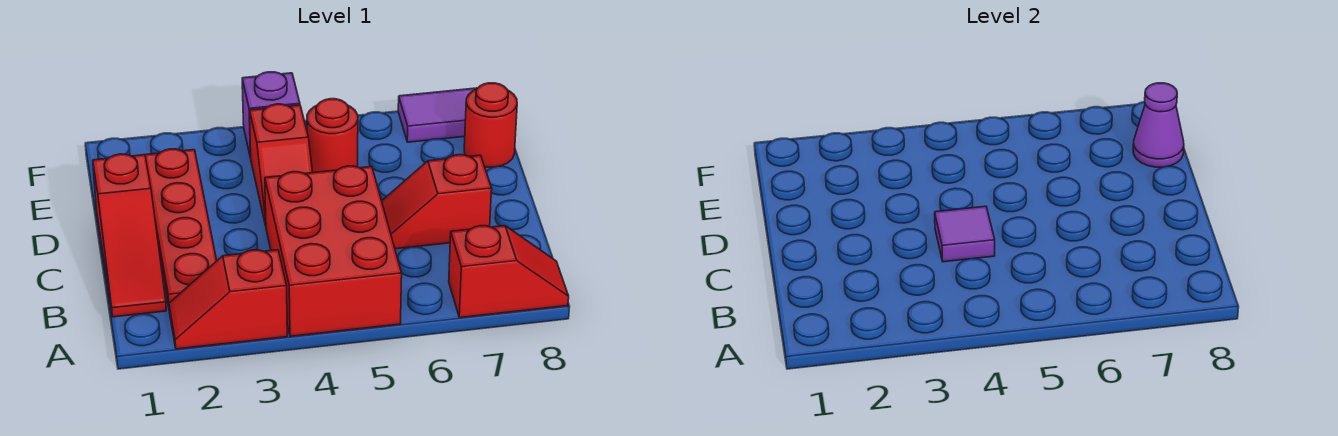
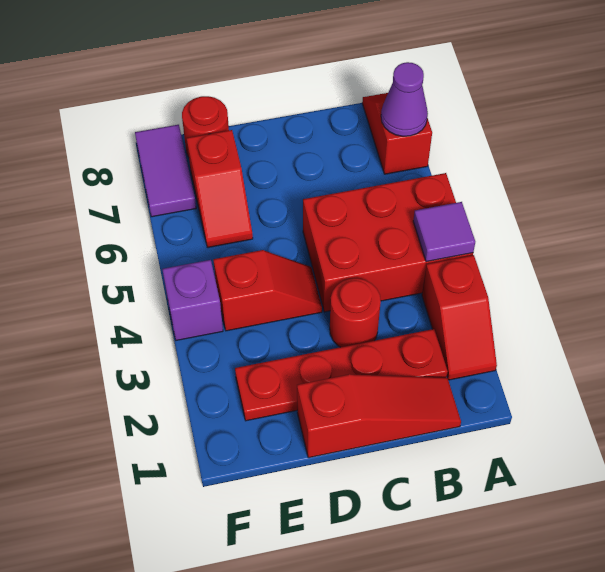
purple 1x1 tile [935,206,995,262] -> purple 1x1 tile moved to [413,202,475,262]
red 1x2 slope [382,155,492,249] -> red 1x2 slope moved to [187,130,253,248]
red 1x1 round brick [307,99,358,173] -> red 1x1 round brick moved to [330,278,381,347]
purple 1x1 cone [1133,83,1184,167] -> purple 1x1 cone moved to [381,62,428,136]

